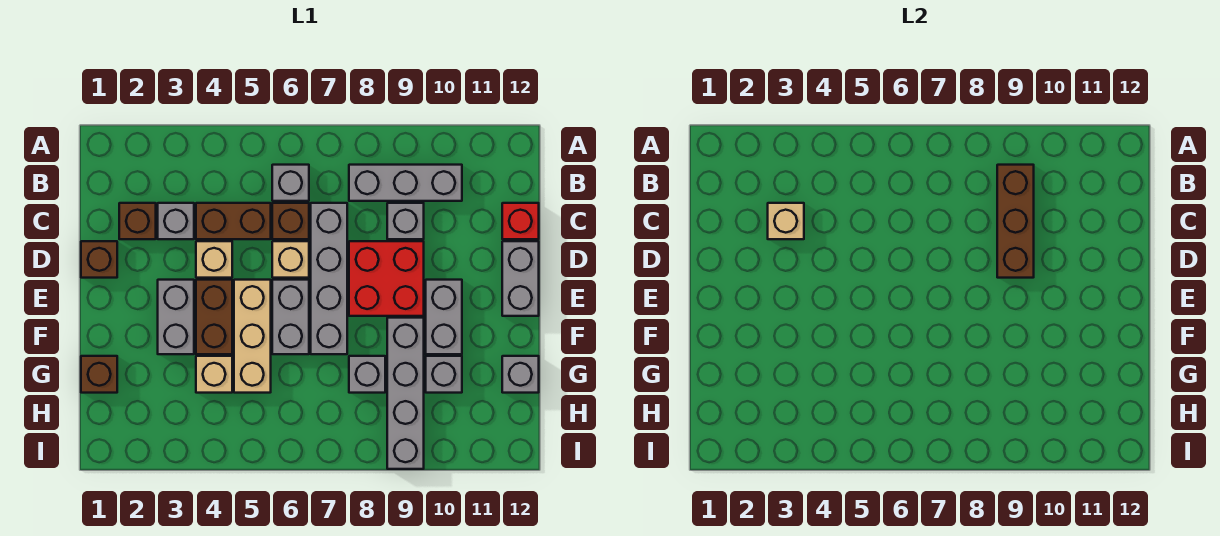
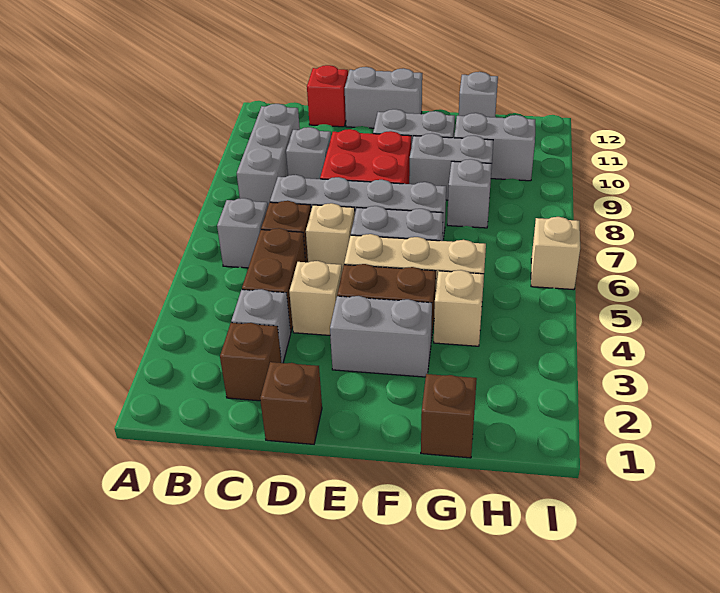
brown 1x3 brick [997,165,1034,278] -> none
tan 1x1 brick [768,203,804,239] -> tan 1x1 brick moved to [531,217,580,290]
grey 1x4 brick [387,318,424,469] -> grey 1x2 brick [409,133,493,200]
grey 1x1 brick [426,356,462,393] -> grey 1x2 brick [454,113,535,181]

